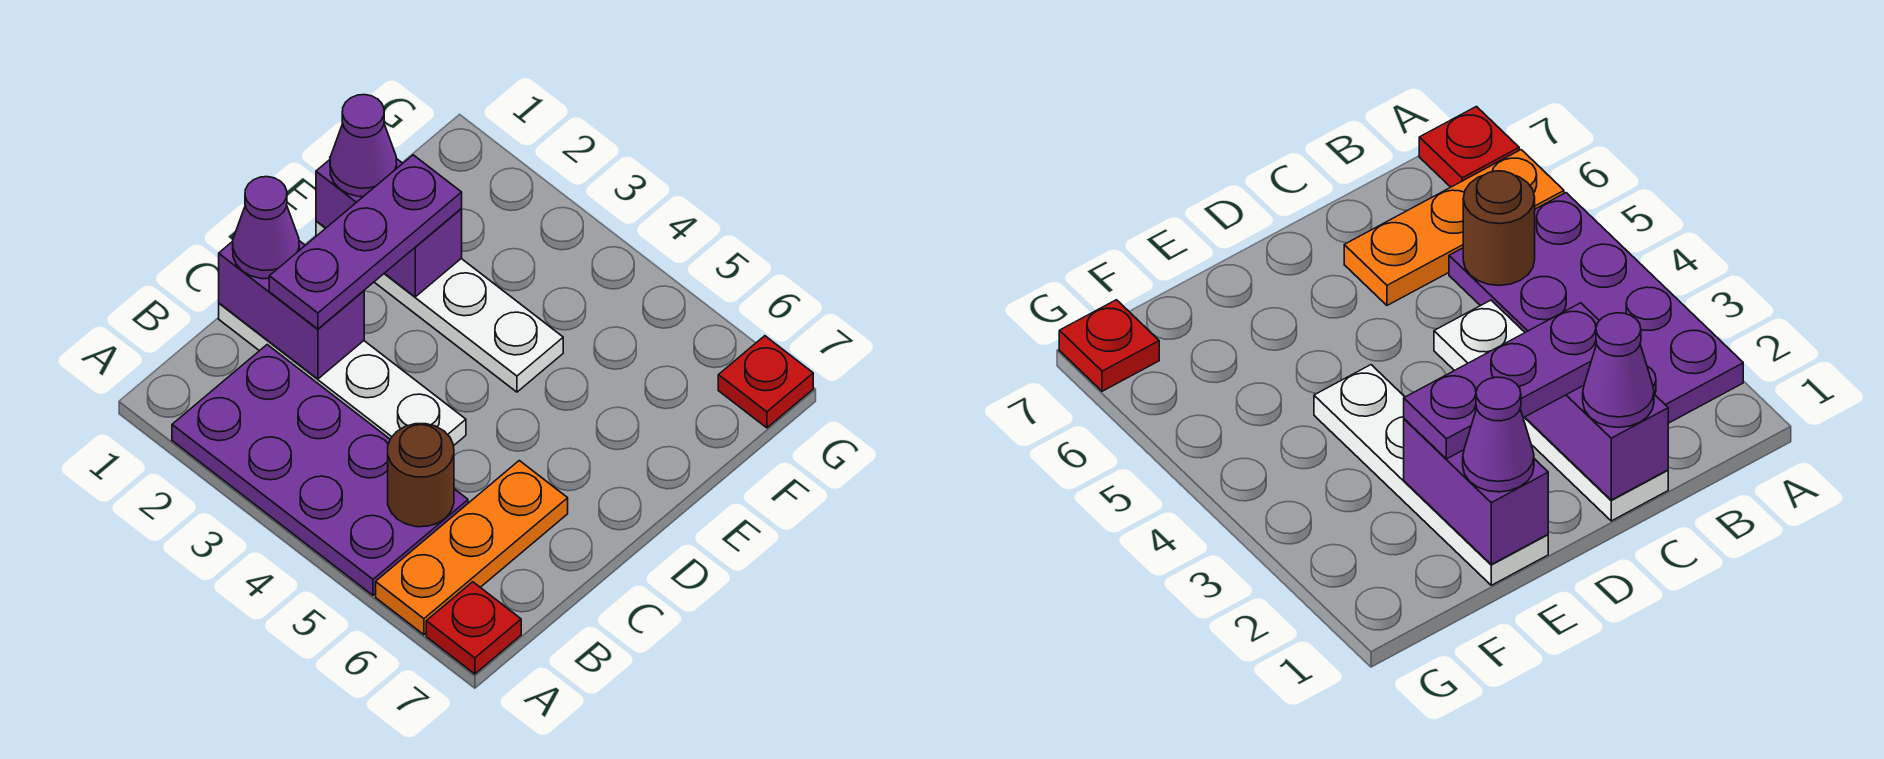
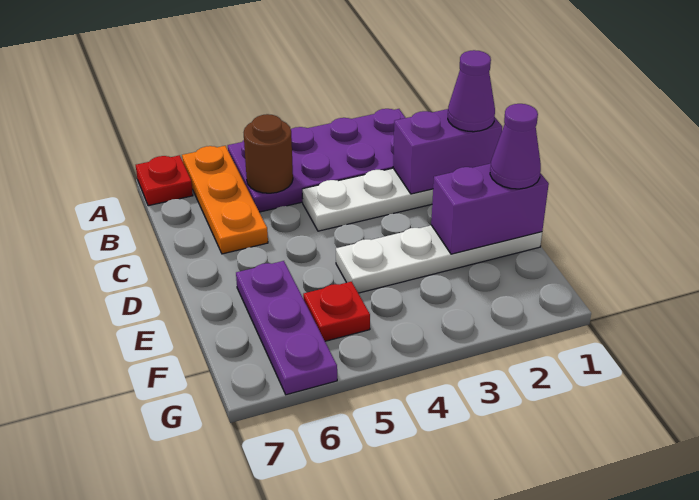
purple 1x3 plate [269,155,462,329] -> purple 1x3 plate moved to [236,261,337,395]
red 1x1 plate [718,336,813,428] -> red 1x1 plate moved to [303,282,370,341]

